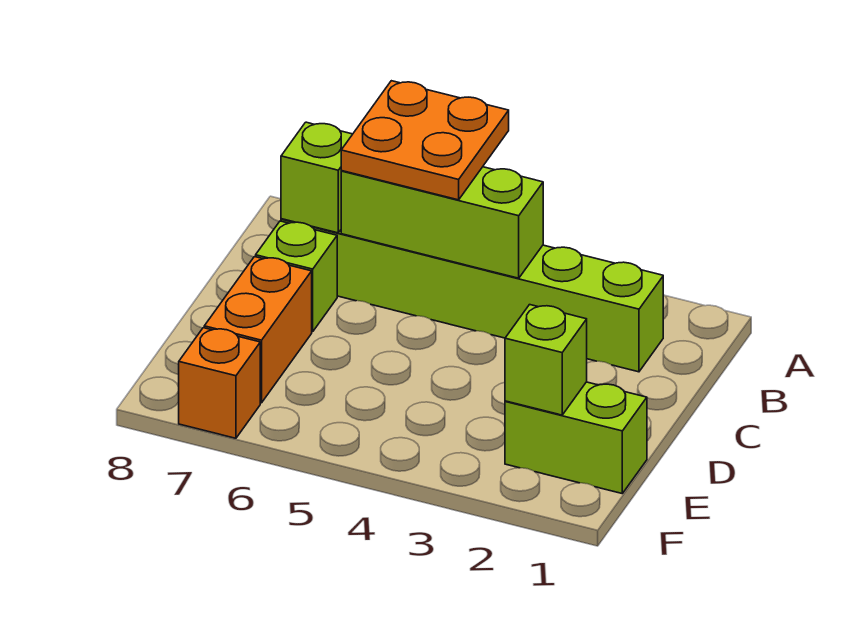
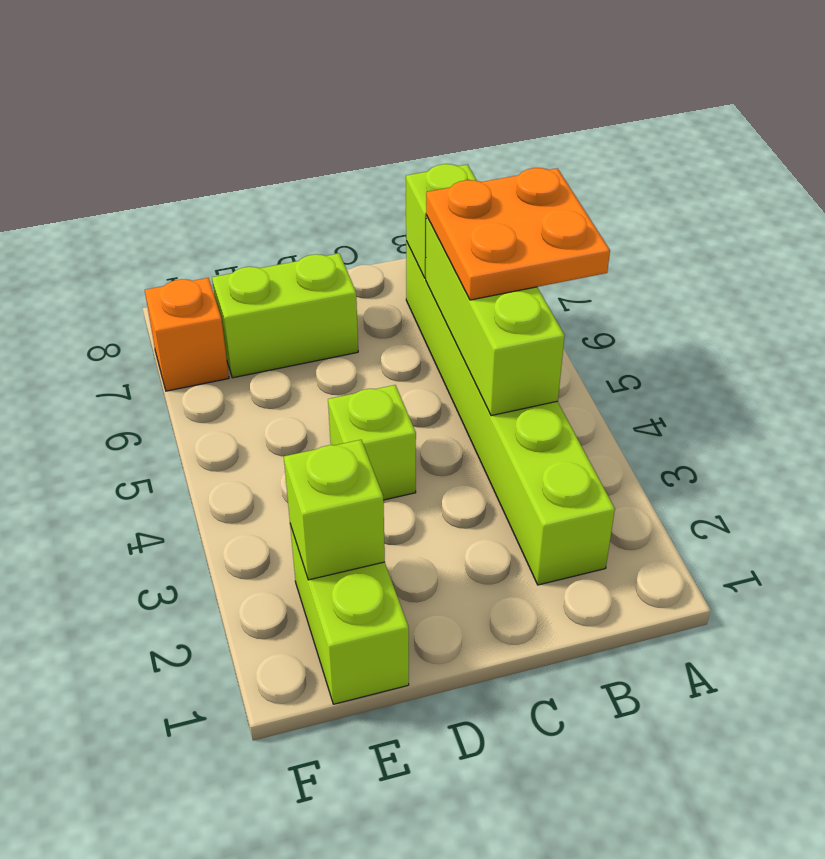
lime 1x1 brick [256,221,337,332] -> lime 1x1 brick moved to [328,385,416,500]
orange 1x2 brick [204,257,312,403] -> lime 1x2 brick [212,253,358,378]

